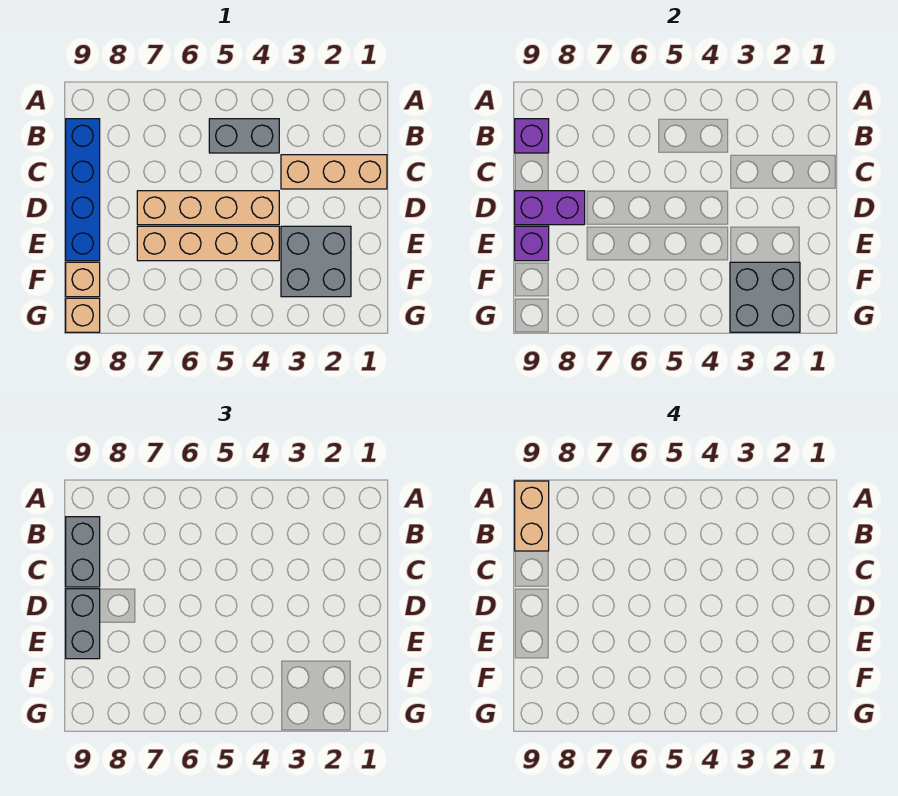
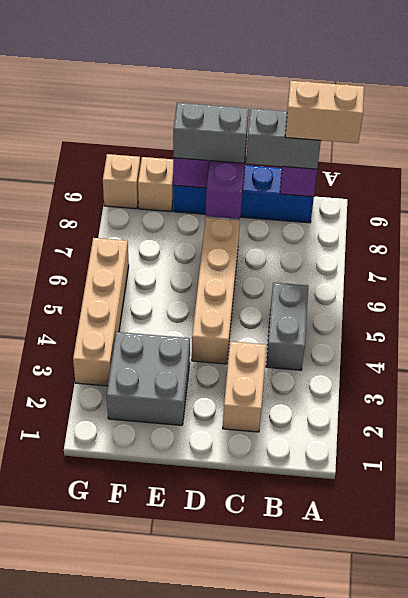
tan 1x3 brick [281,155,387,189] -> tan 1x2 brick [223,342,266,432]
tan 1x4 brick [137,226,279,261] -> tan 1x4 brick moved to [73,238,129,386]
grey 2x2 brick [730,262,800,332] -> none

